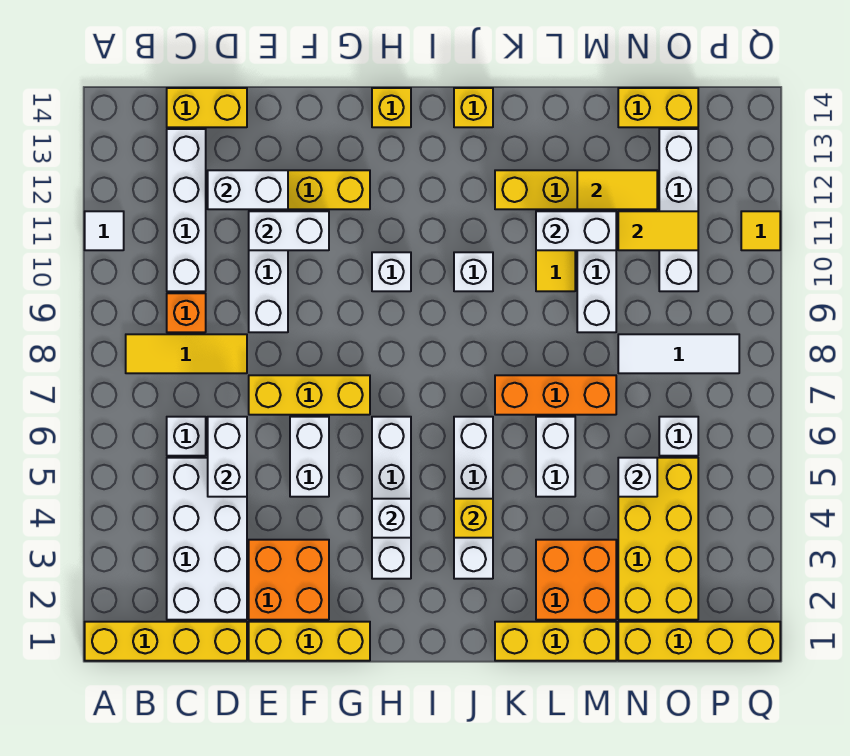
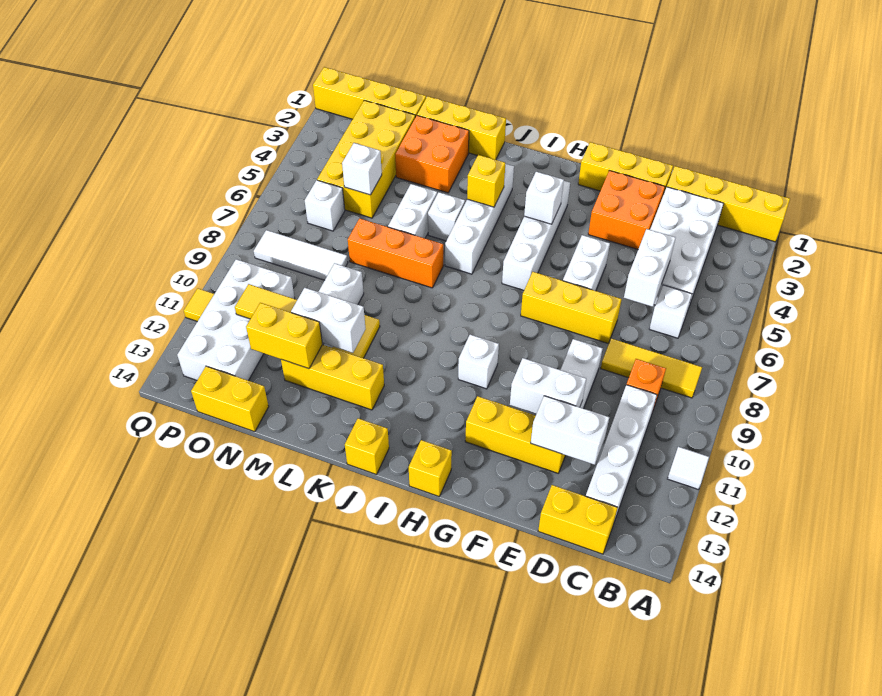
white 1x1 brick [454,252,493,291] -> white 1x1 brick moved to [428,192,465,241]
yellow 1x2 tile [577,170,657,209] -> yellow 1x2 brick [246,303,322,369]
white 1x4 brick [659,129,698,291] -> white 2x4 brick [177,259,295,381]

